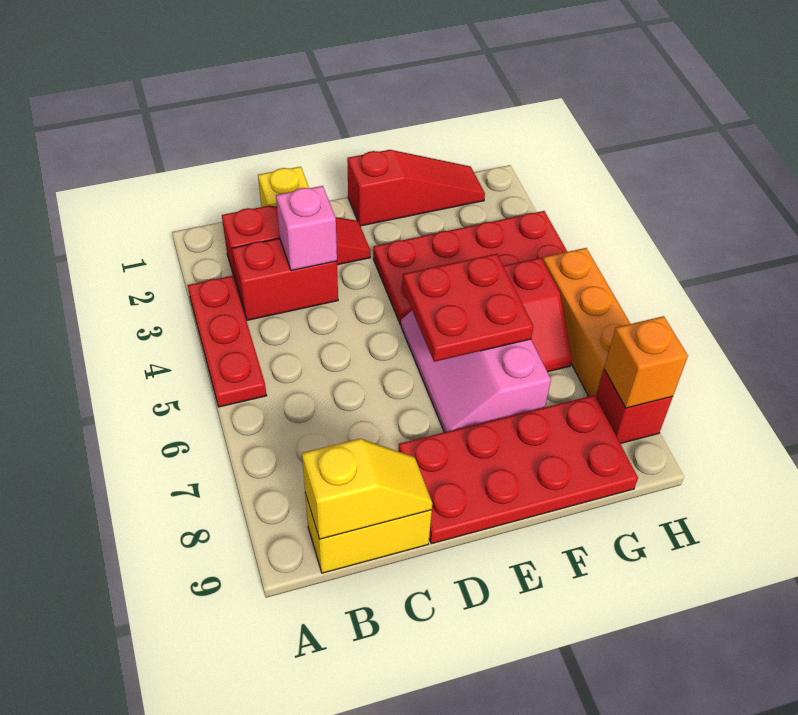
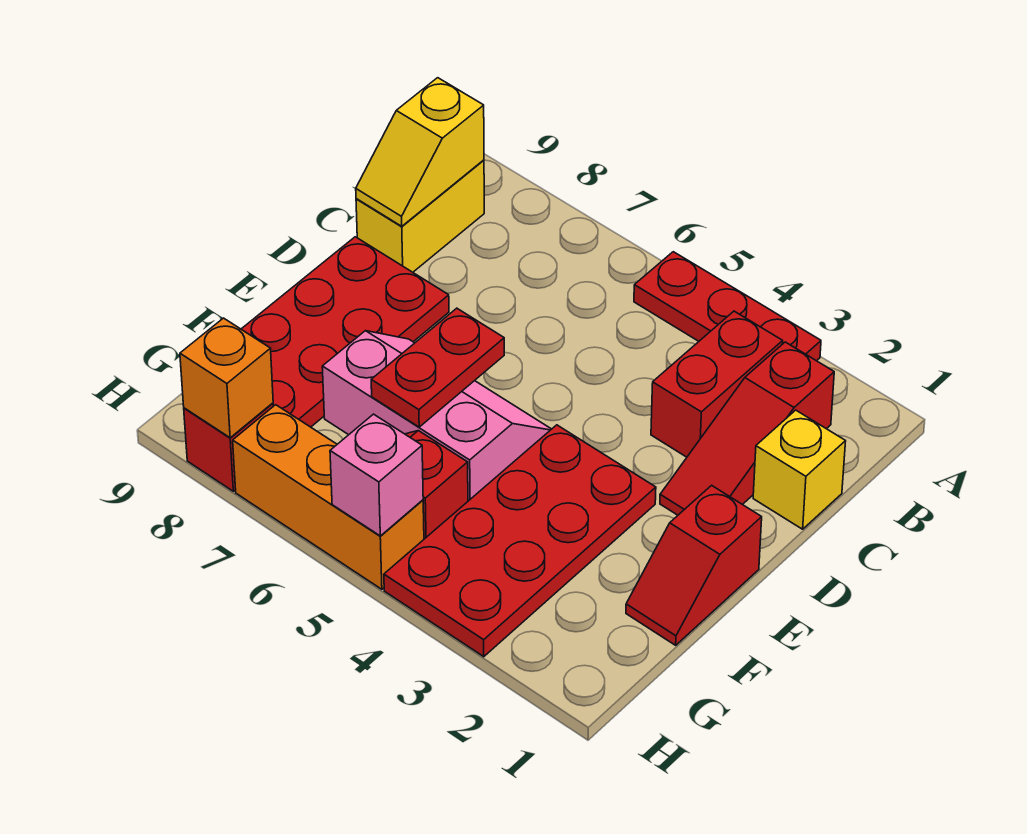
pink 1x1 brick [276,186,337,271] -> pink 1x1 brick moved to [330,414,423,536]
red 1x3 slope [347,150,485,226] -> red 1x2 slope [626,485,762,645]
red 2x2 plate [402,254,533,362] -> red 1x2 plate [371,308,504,427]

